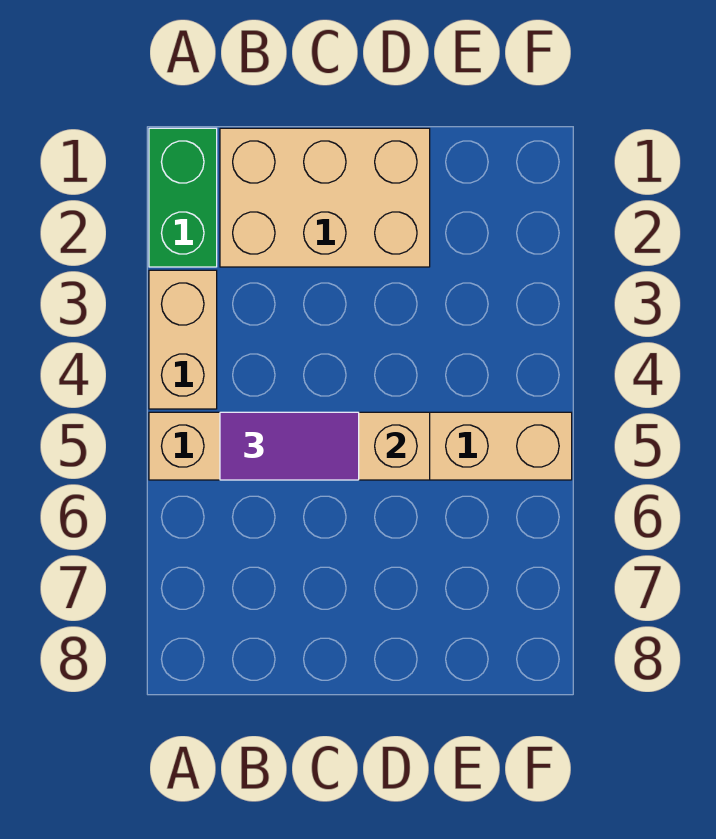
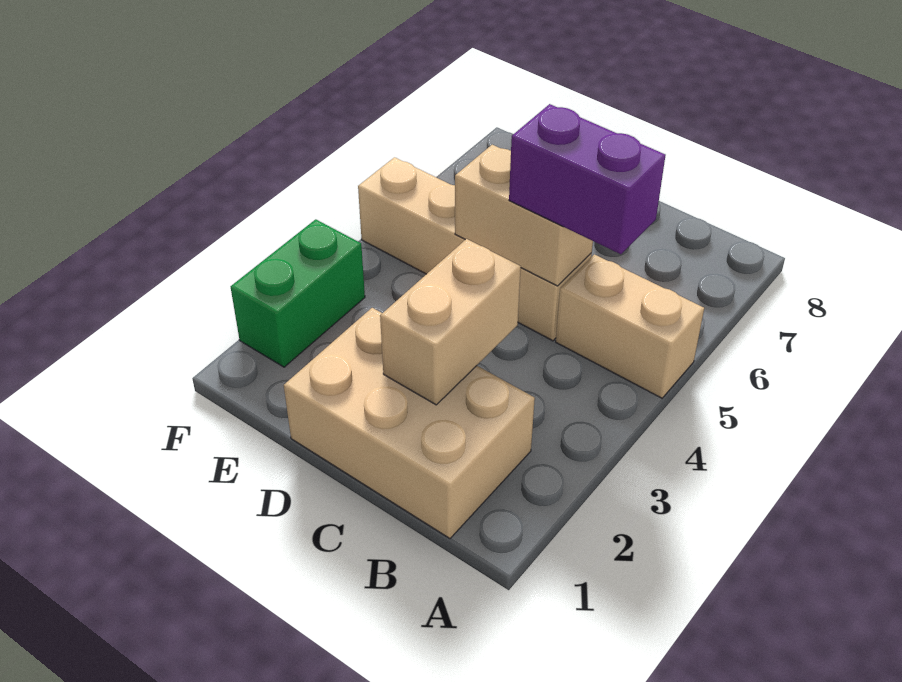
green 1x2 brick [149,128,217,267] -> green 1x2 brick moved to [231,219,365,367]
tan 1x2 brick [149,270,217,409] -> tan 1x2 brick moved to [380,239,521,405]
purple 1x2 tile [220,412,359,480] -> purple 1x2 brick [509,104,666,254]

